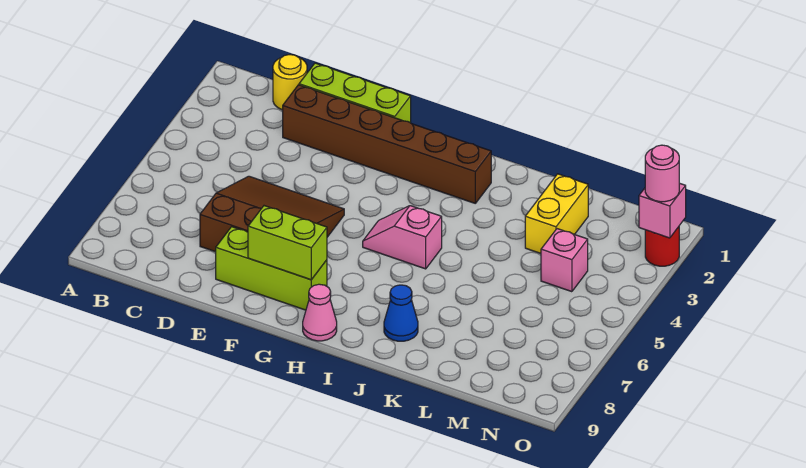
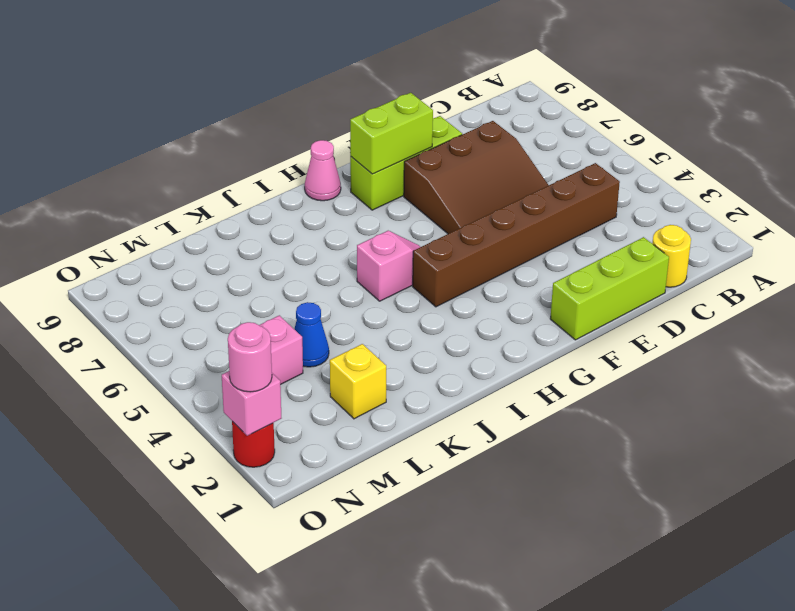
brown 1x6 brick [283,85,491,203] -> brown 1x6 brick moved to [413,163,620,307]
blue 1x1 cone [384,285,418,341] -> blue 1x1 cone moved to [295,302,329,367]
yellow 1x2 brick [525,174,588,254] -> yellow 1x1 brick [330,344,386,419]

